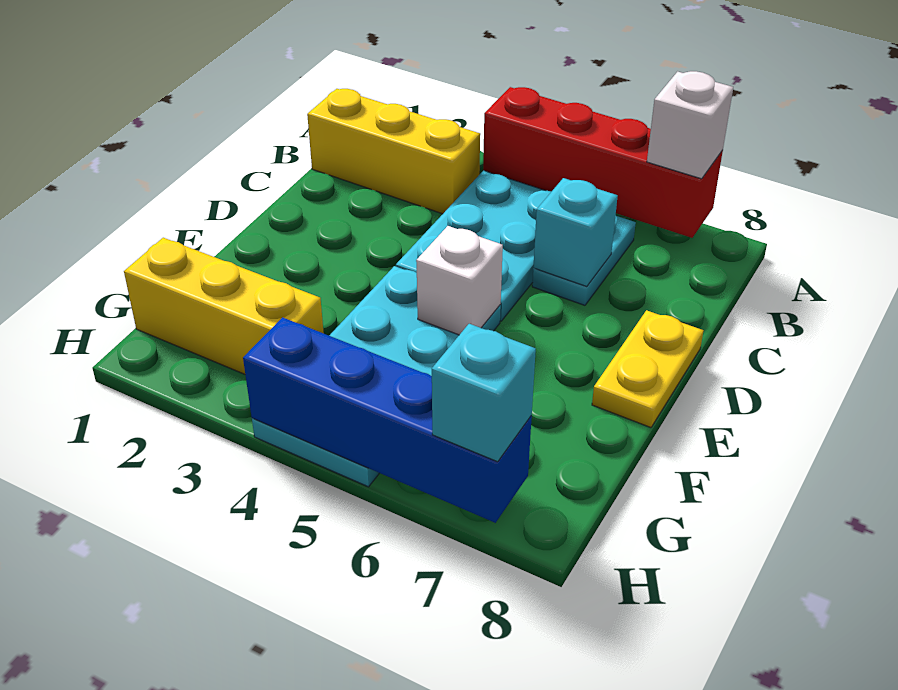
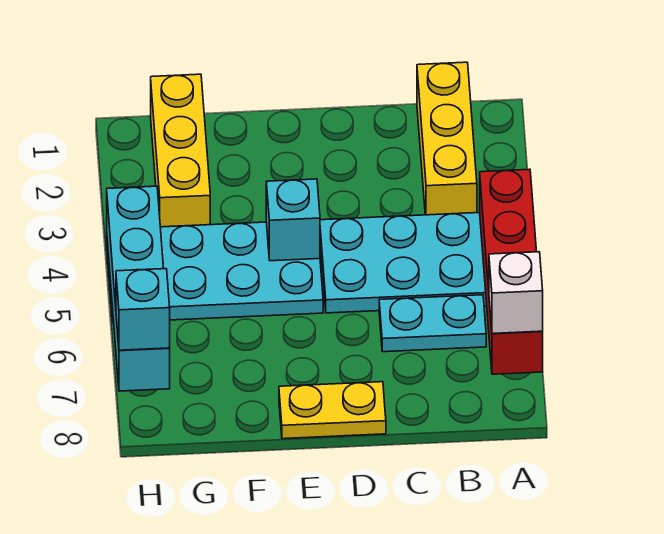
cyan 1x1 brick [533,178,618,287] -> cyan 1x1 brick moved to [266,179,320,261]
white 1x1 brick [416,226,503,335] -> none
blue 1x4 brick [243,318,532,523] -> cyan 1x4 brick [107,186,170,391]

